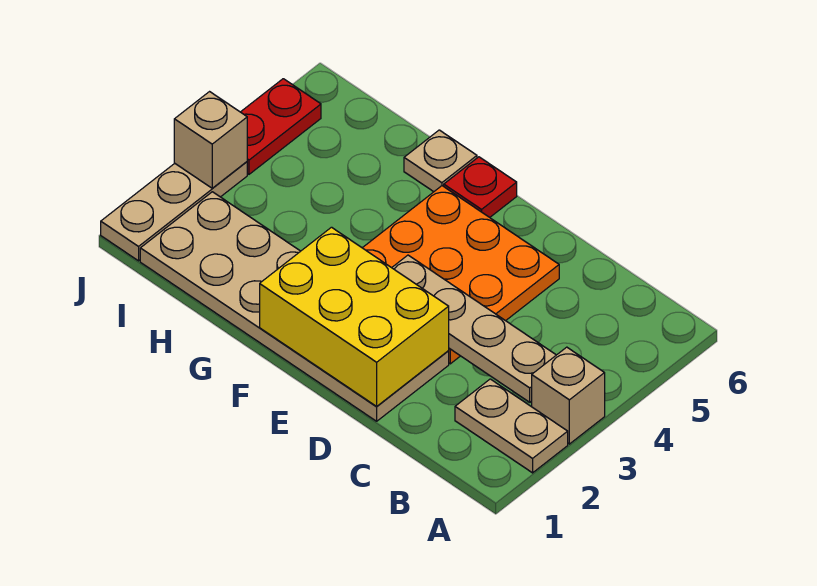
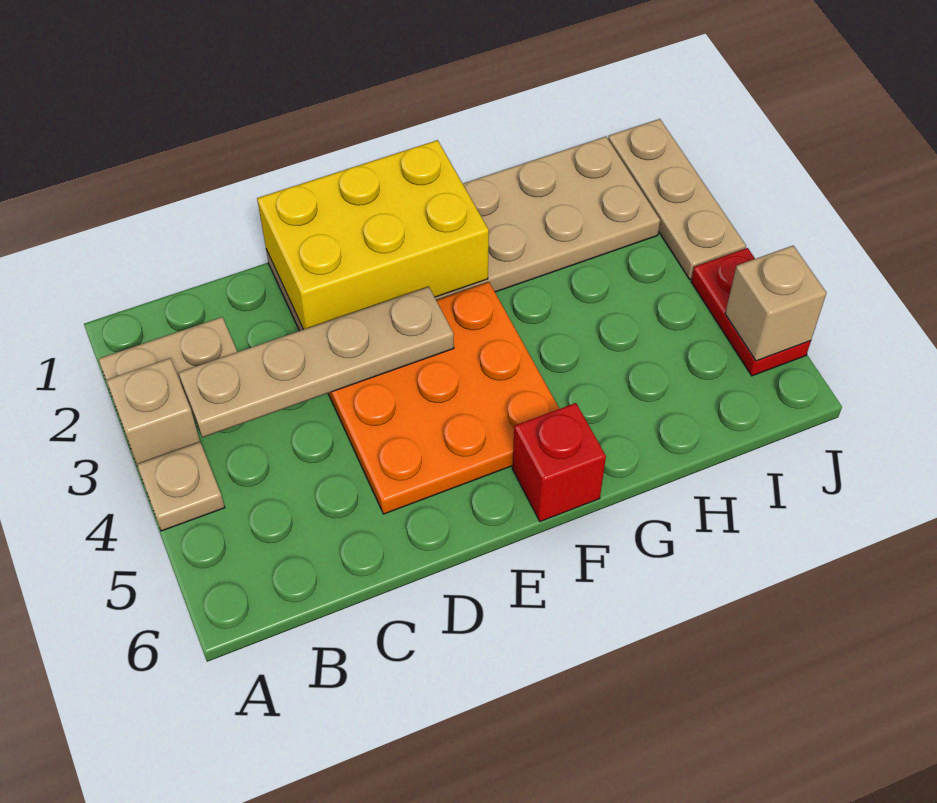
red 1x1 plate [444,157,517,217] -> red 1x1 brick [512,403,606,522]
tan 1x1 plate [404,130,477,192] -> tan 1x1 plate moved to [137,442,225,531]
tan 1x1 brick [174,92,247,188] -> tan 1x1 brick moved to [725,246,827,361]

